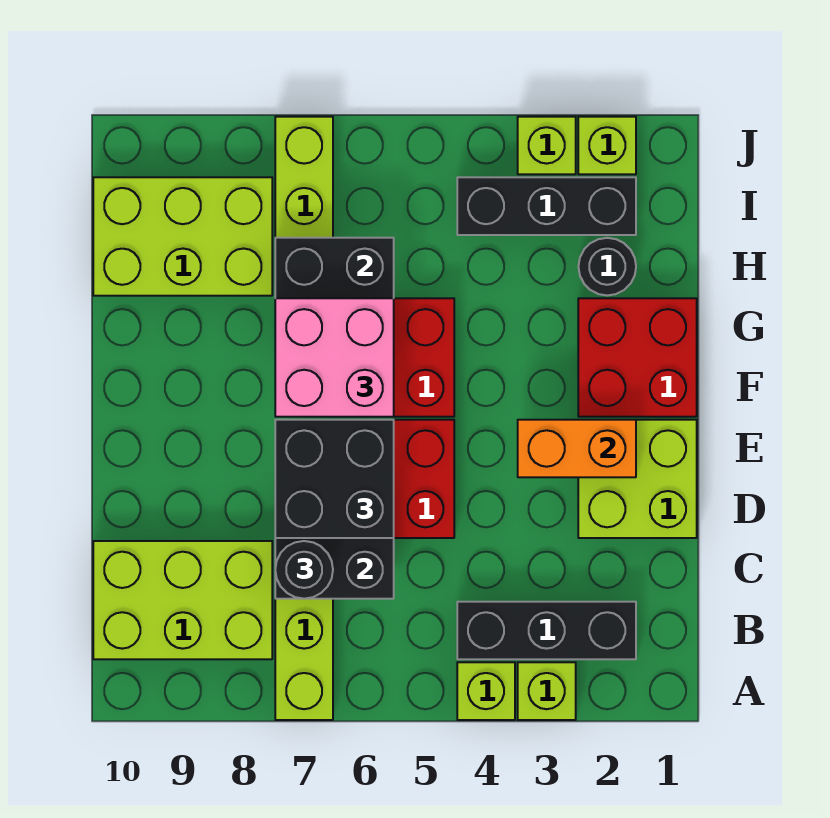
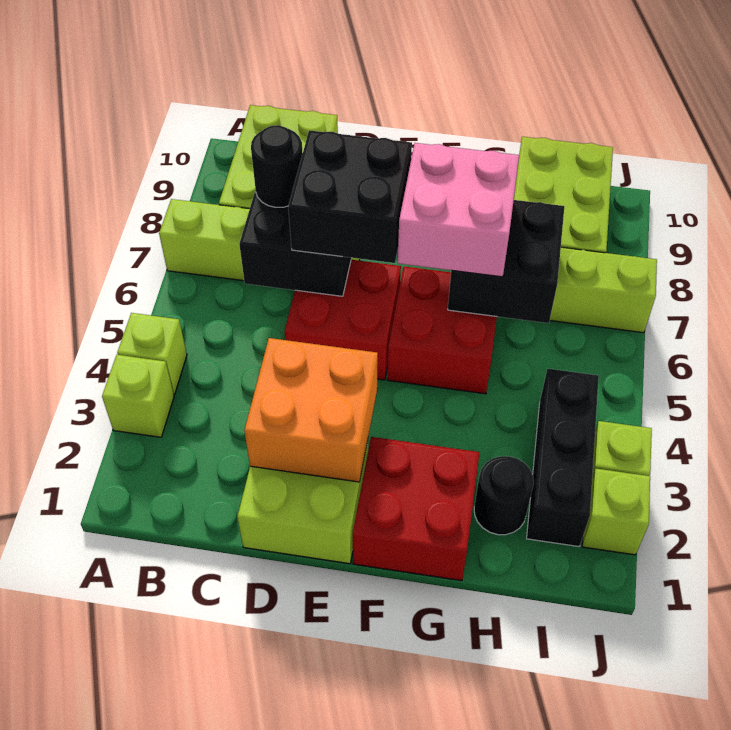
black 1x3 brick [457,602,636,659] -> none
orange 1x2 brick [518,420,636,477] -> orange 2x2 brick [244,338,378,482]

